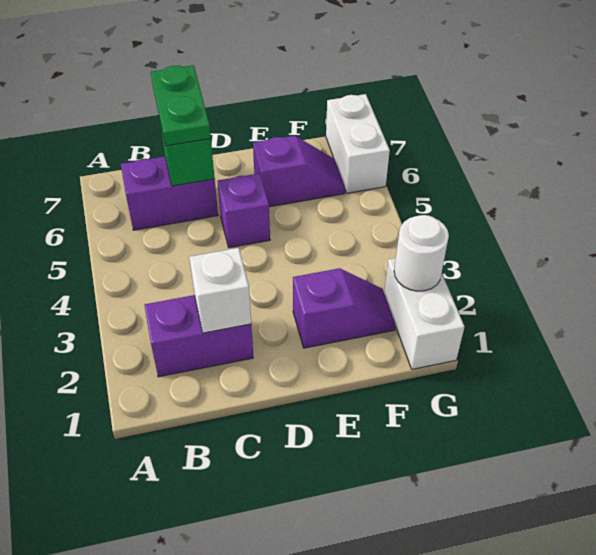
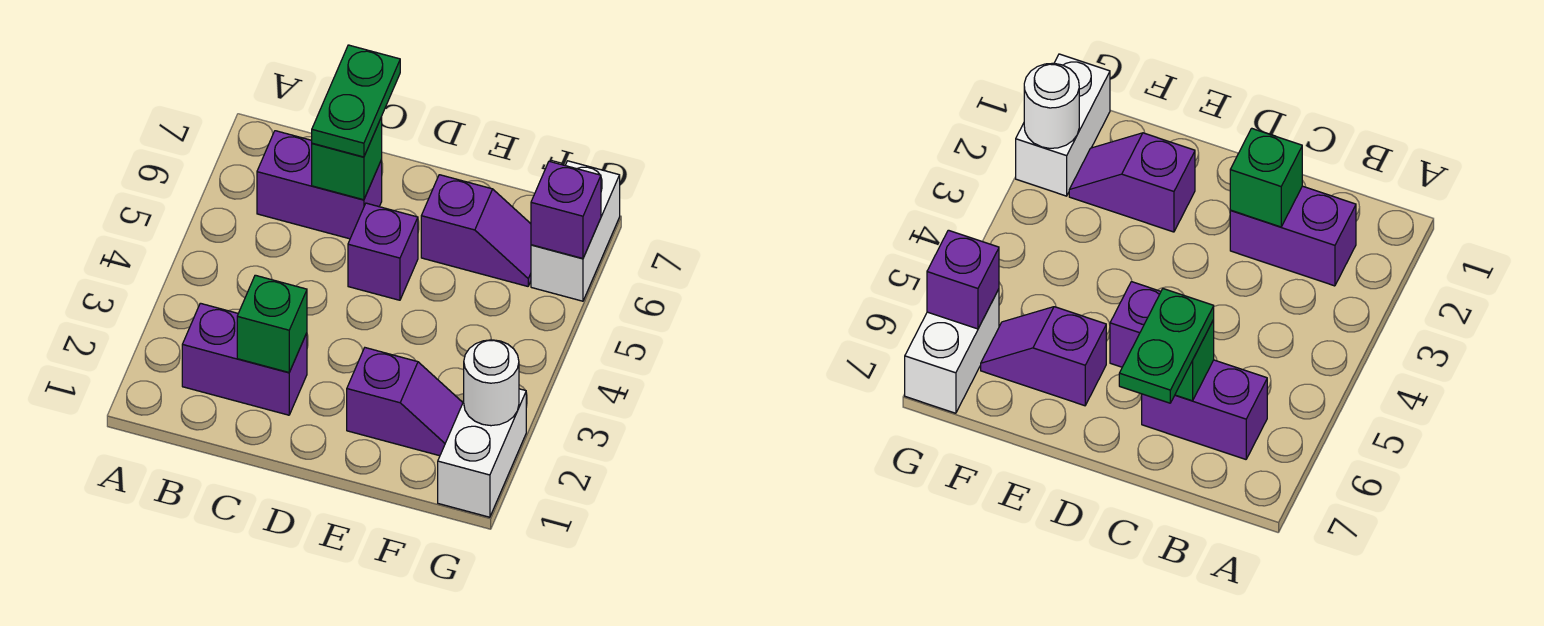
white 1x1 brick [189,248,251,333] -> green 1x1 brick [237,275,307,372]
none -> purple 1x1 brick [531,161,601,258]

